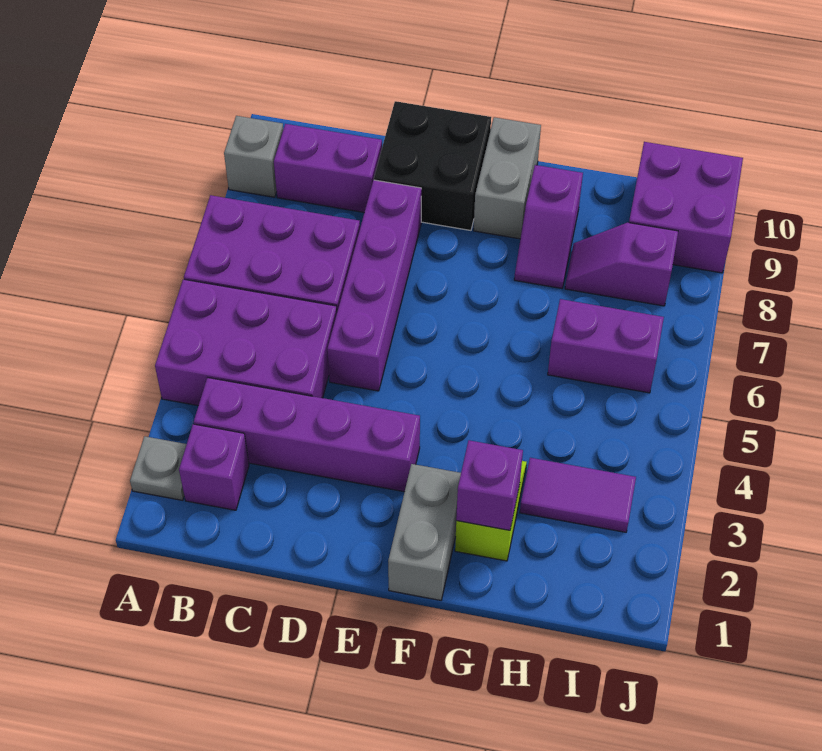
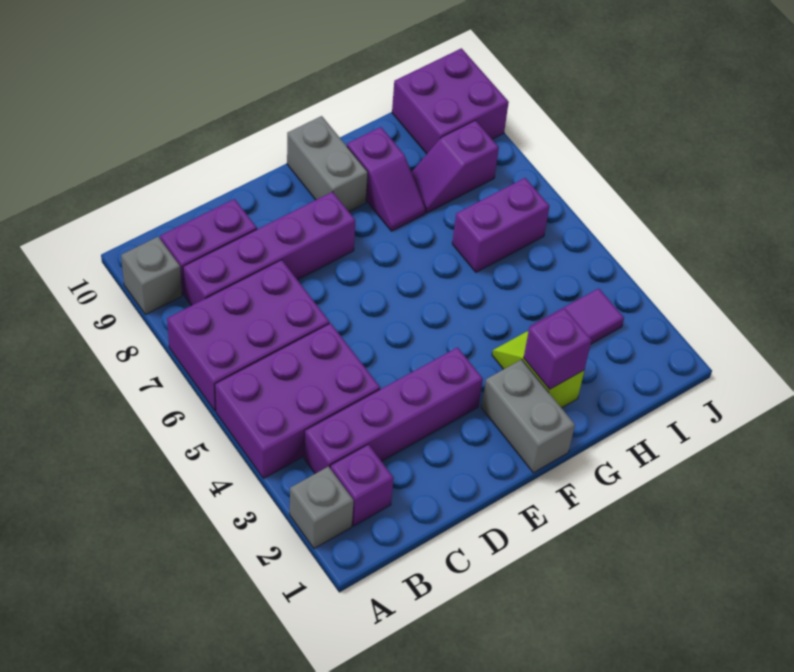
grey 1x1 plate [130,436,187,500] -> grey 1x1 brick [290,467,354,548]
purple 1x4 brick [327,180,421,391] -> purple 1x4 brick turned to [183,192,356,306]
black 2x2 brick [374,101,491,230] -> none

